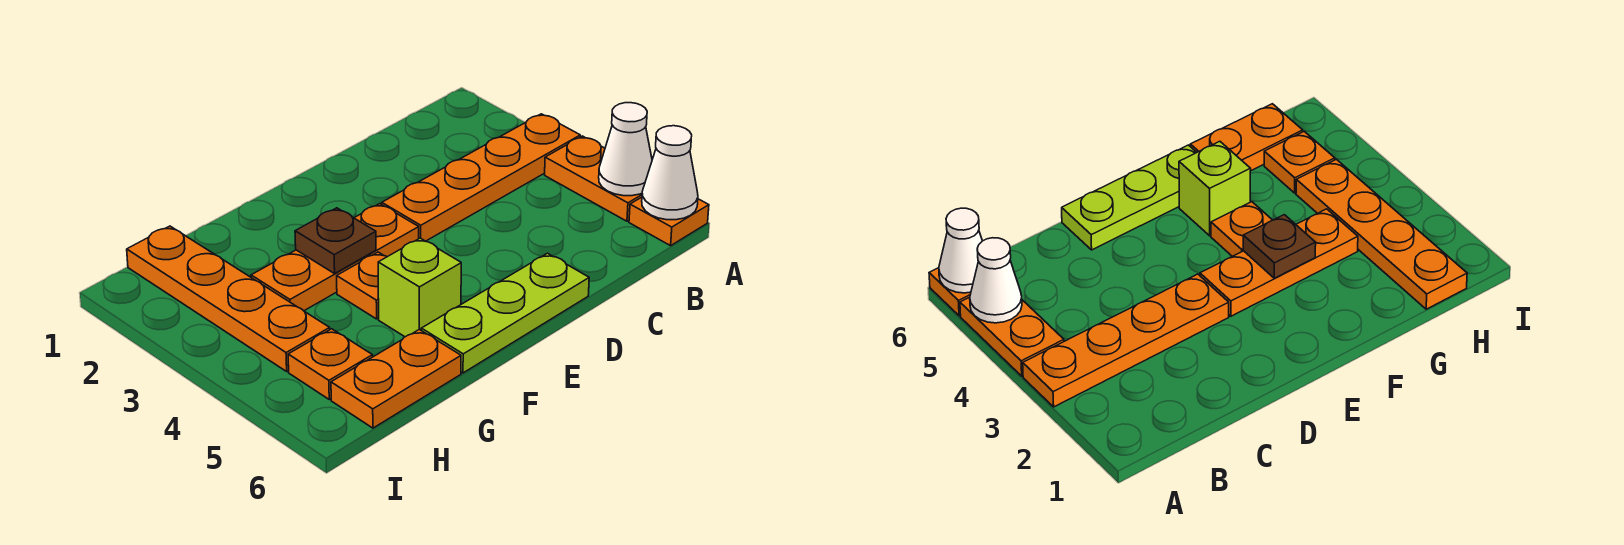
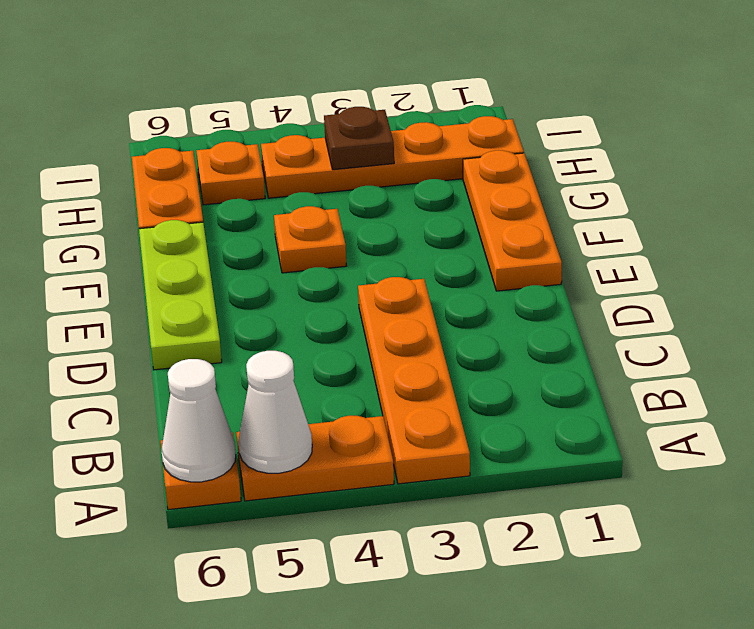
orange 1x3 plate [251,204,419,311] -> orange 1x3 plate moved to [463,150,562,291]
brown 1x1 plate [295,208,376,273] -> brown 1x1 plate moved to [324,107,394,170]
lime 1x1 brick [378,238,461,337] -> none

